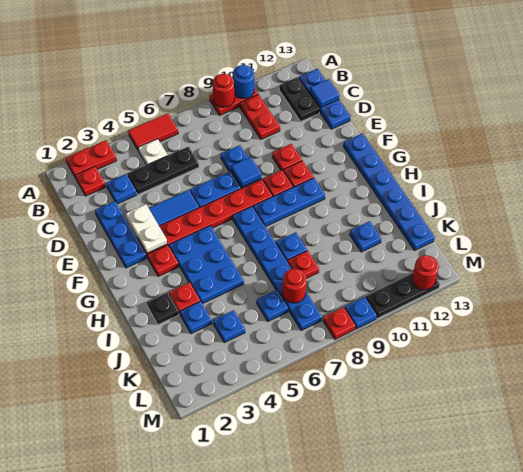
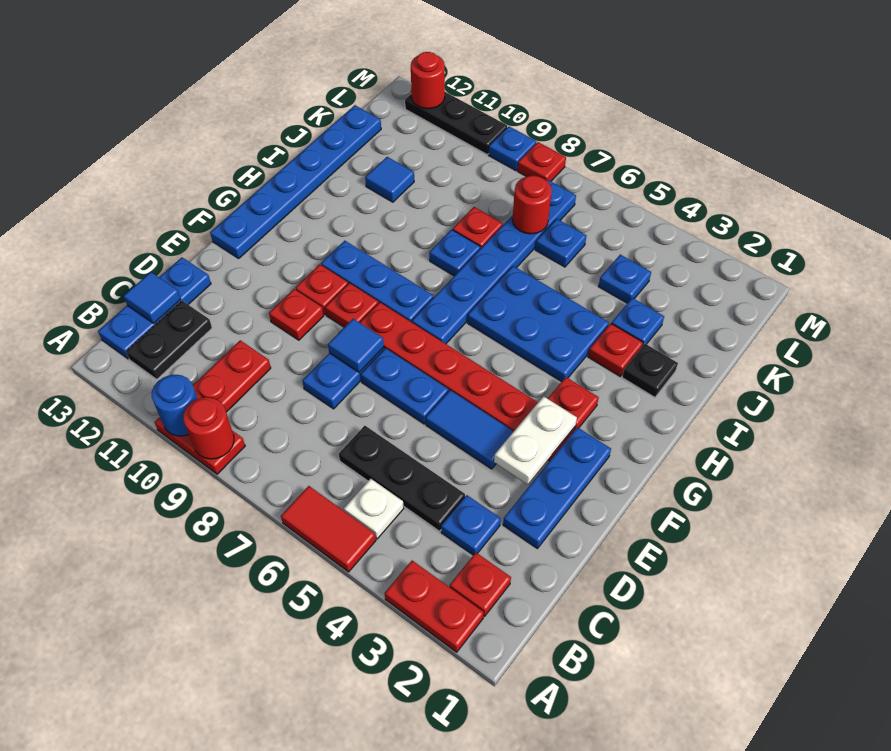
blue 2x3 plate [169,226,244,304] -> blue 2x3 plate turned to [468,266,609,382]
blue 1x1 plate [350,221,381,252] -> blue 1x1 tile [365,157,414,202]

